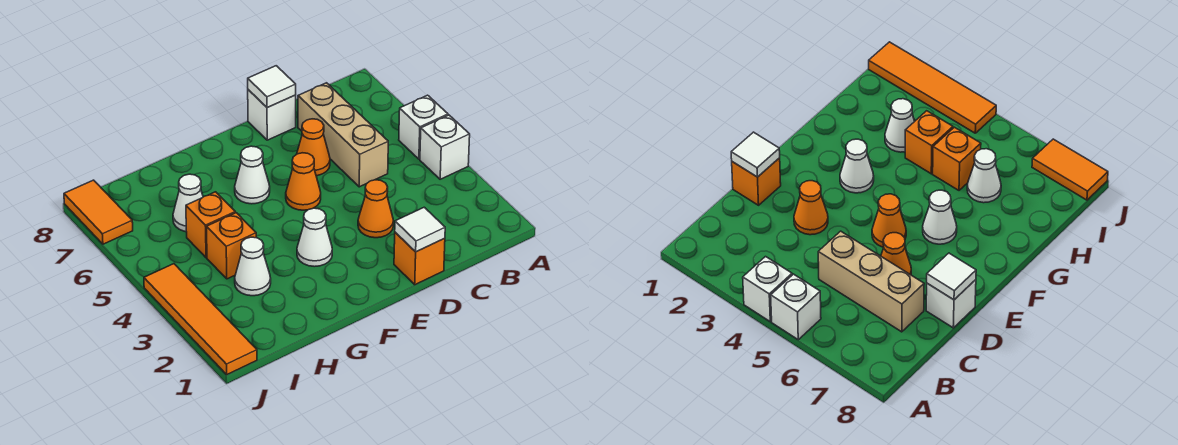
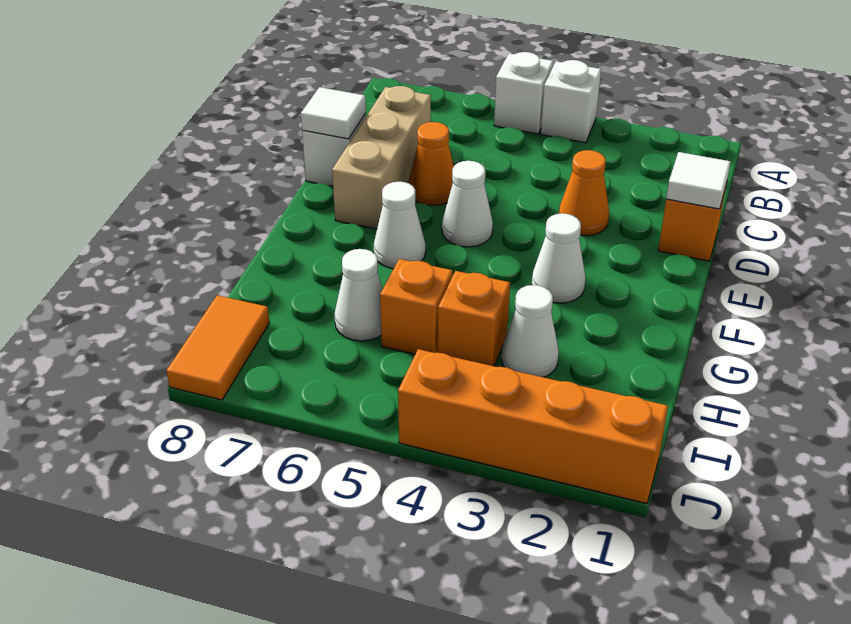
tan 1x3 brick [298,83,388,187] -> tan 1x3 brick turned to [332,86,431,229]
orange 1x1 cone [286,153,321,210] -> white 1x1 cone [442,161,493,247]
orange 1x4 tile [144,264,257,374] -> orange 1x4 brick [398,349,668,504]
orange 1x2 tile [64,180,133,244] -> orange 1x2 tile turned to [166,295,269,400]

